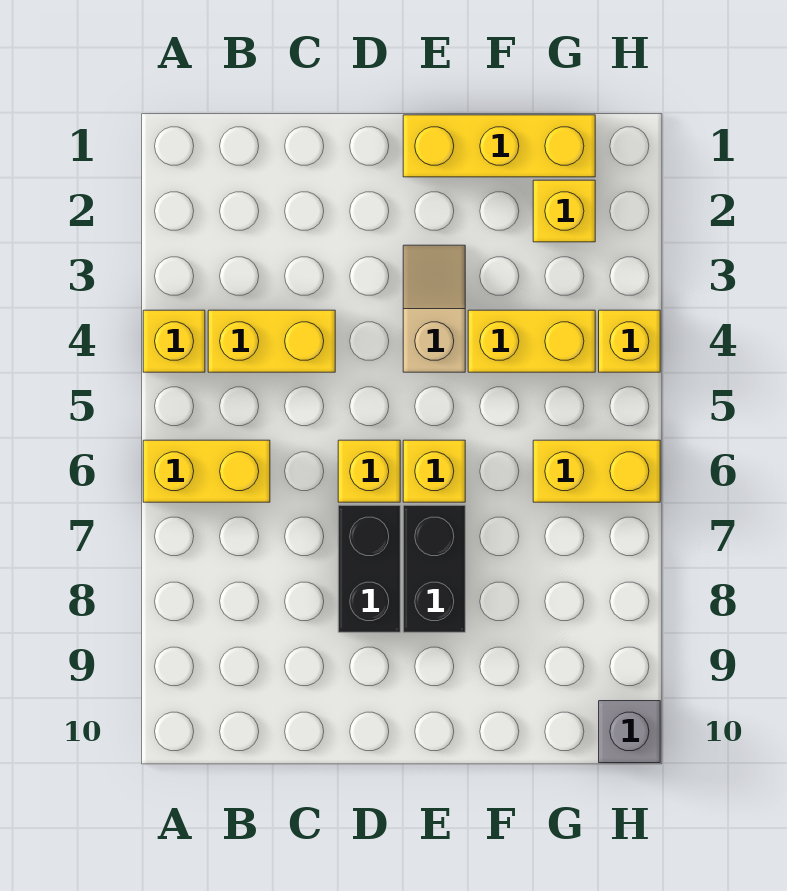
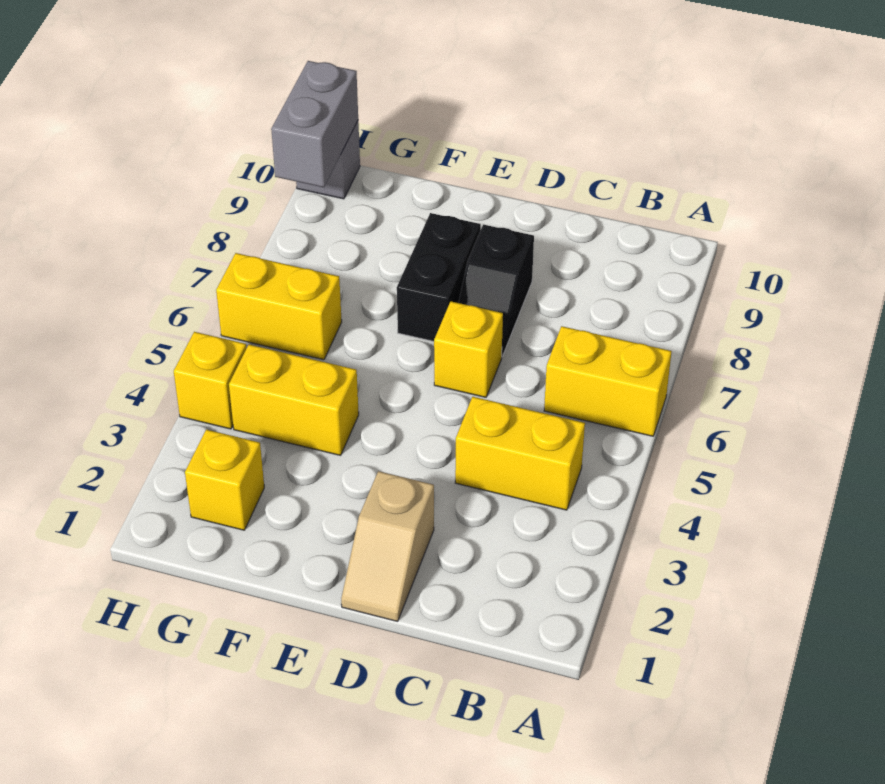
yellow 1x1 brick [143,310,205,372] -> none
black 1x2 brick [338,505,400,632] -> black 1x2 slope [459,224,534,356]
yellow 1x3 brick [403,115,595,177] -> none
tan 1x2 slope [403,245,465,372] -> tan 1x2 slope moved to [341,471,434,621]
yellow 1x1 brick [403,440,465,502] -> none
none -> grey 1x2 brick [271,61,358,187]

